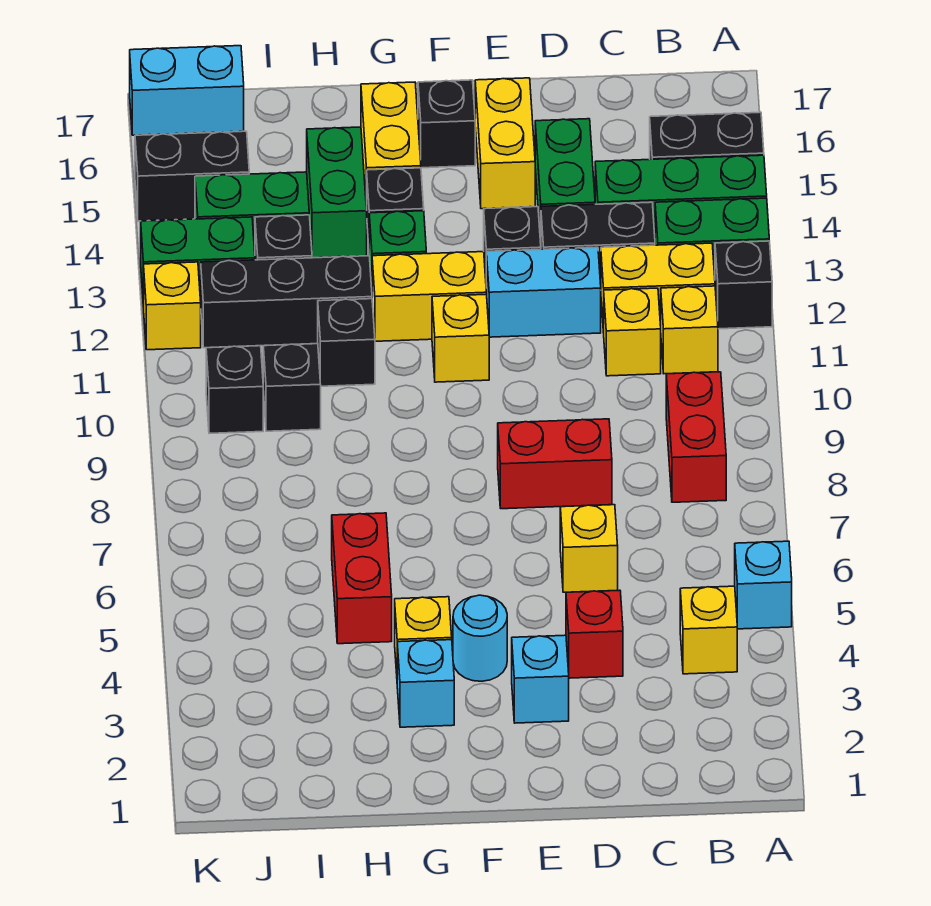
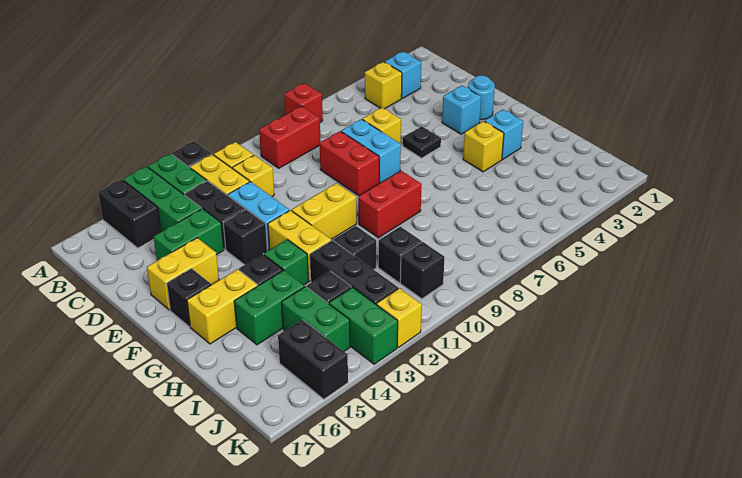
cyan 1x1 brick [735,541,792,629] -> cyan 1x1 brick moved to [385,51,421,98]
red 1x1 brick [566,590,623,678] -> red 1x1 brick moved to [284,83,323,122]
none -> black 1x1 plate [403,126,441,158]
cyan 1x1 round brick [453,595,507,681] -> cyan 1x1 round brick moved to [468,76,495,120]
yellow 1x1 brick [432,294,489,382] -> yellow 1x2 brick [292,183,356,239]
red 1x2 brick [332,513,392,644] -> red 1x2 brick moved to [358,171,422,238]
cyan 1x2 brick [130,46,244,135] -> cyan 1x2 brick moved to [341,119,401,183]

